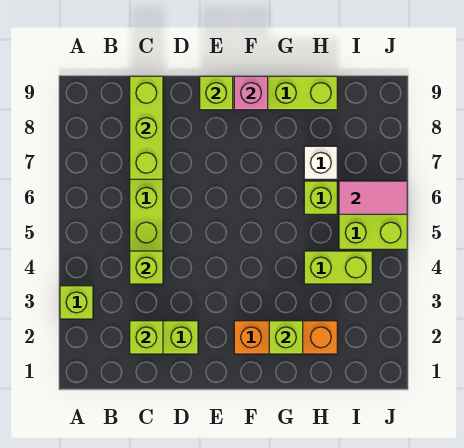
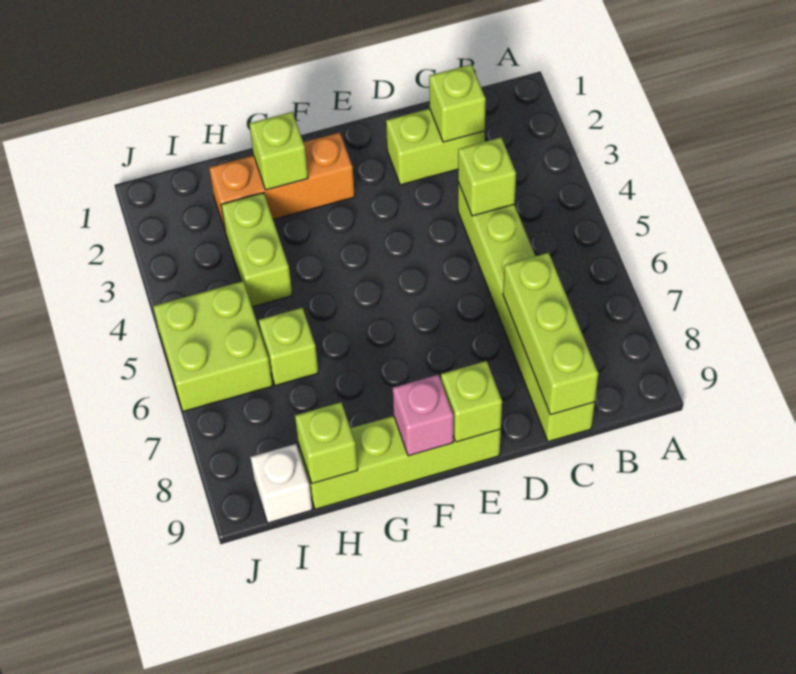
lime 1x1 brick [60,286,93,319] -> lime 1x1 brick moved to [295,402,358,484]
lime 1x2 brick [304,251,372,284] -> lime 1x2 brick turned to [221,193,292,307]
white 1x1 brick [304,146,337,179] -> white 1x1 brick moved to [250,444,313,523]
pink 1x2 tile [339,181,407,214] -> none

